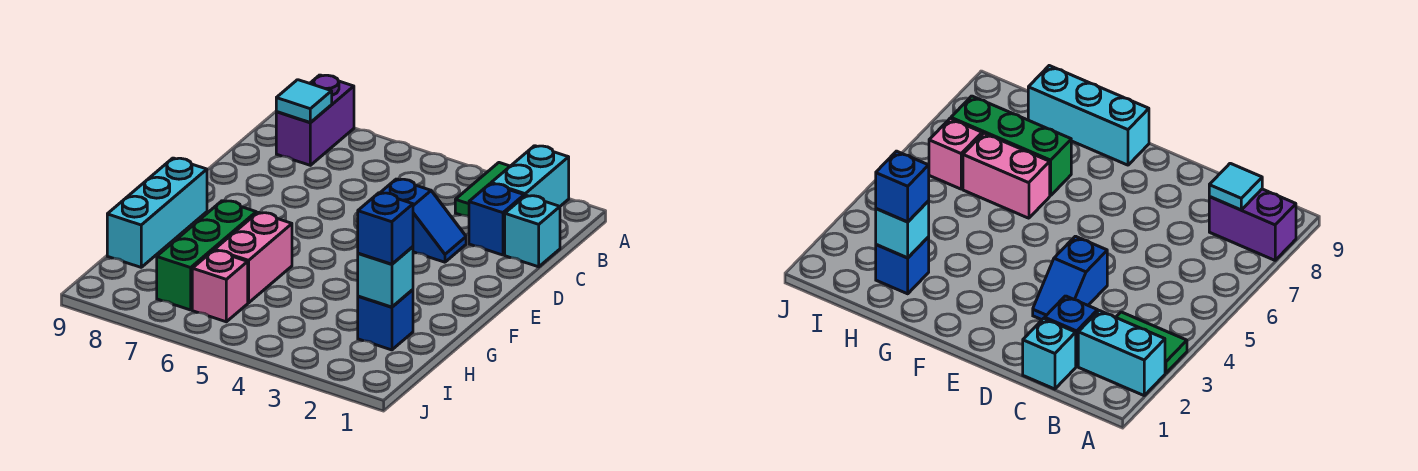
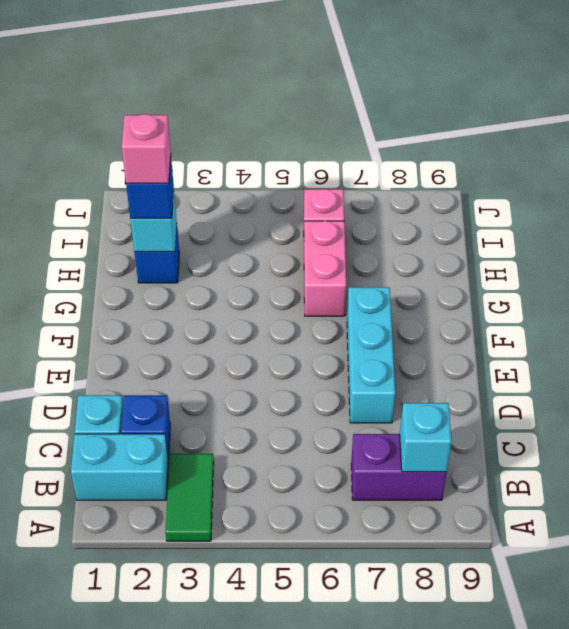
cyan 1x2 brick [491,146,569,206] -> cyan 1x2 brick turned to [71,434,168,500]
purple 1x2 brick [276,75,354,165] -> purple 1x2 brick turned to [351,434,447,500]
cyan 1x1 tile [276,80,332,123] -> cyan 1x1 brick [400,403,452,472]
blue 1x2 slope [380,179,466,262] -> none
cyan 1x3 brick [107,158,207,267] -> cyan 1x3 brick moved to [347,287,395,423]
green 1x3 brick [157,201,256,310] -> none
none -> pink 1x1 brick [122,114,171,183]

